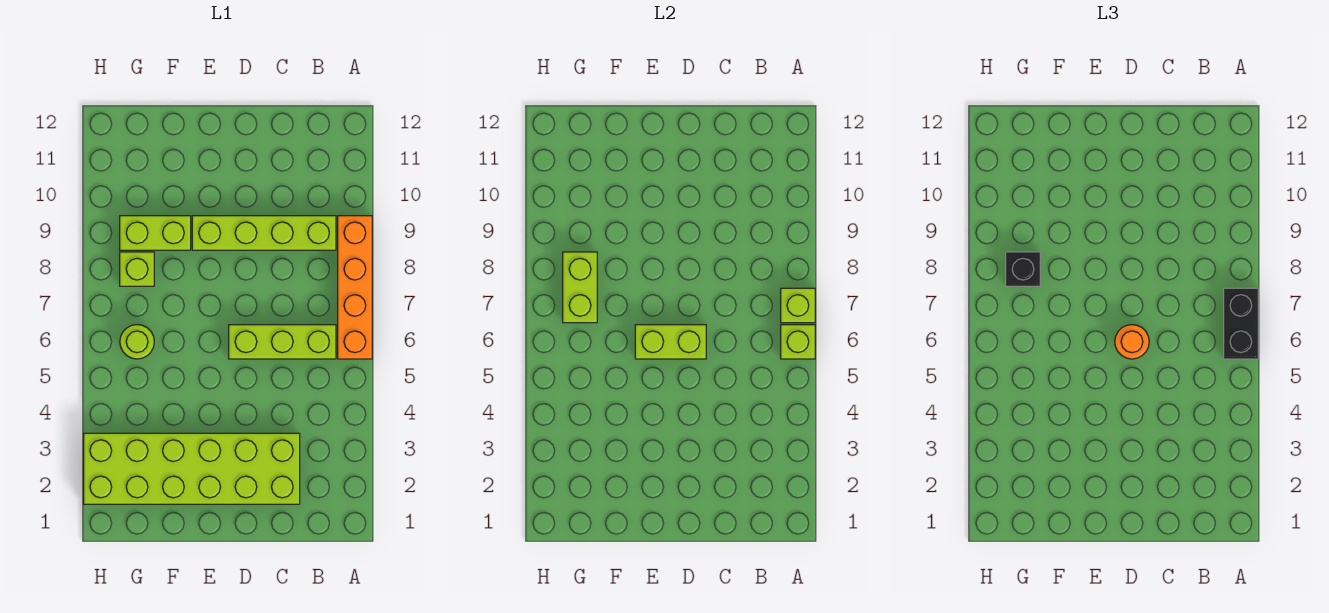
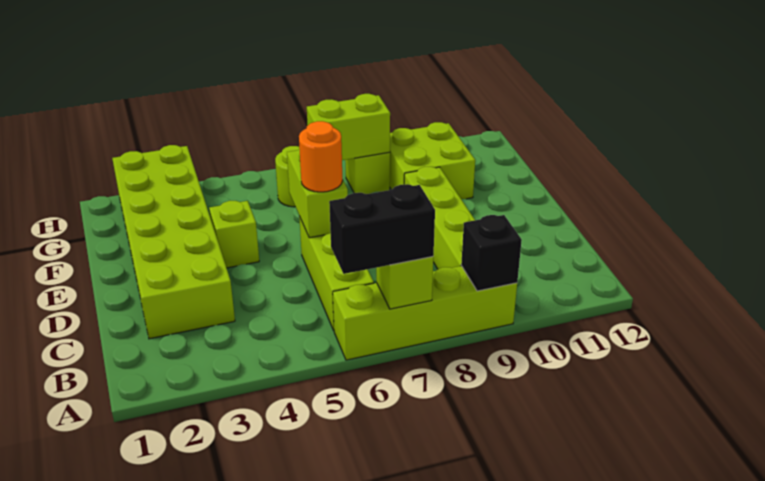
orange 1x4 brick [338,216,372,359] -> lime 1x4 brick [333,266,517,360]
lime 1x1 brick [781,325,815,359] -> lime 1x1 brick moved to [209,201,259,268]
lime 1x2 brick [120,216,191,250] -> lime 2x2 brick [390,122,475,199]
black 1x1 brick [1006,252,1040,286] -> black 1x1 brick moved to [461,215,522,291]

